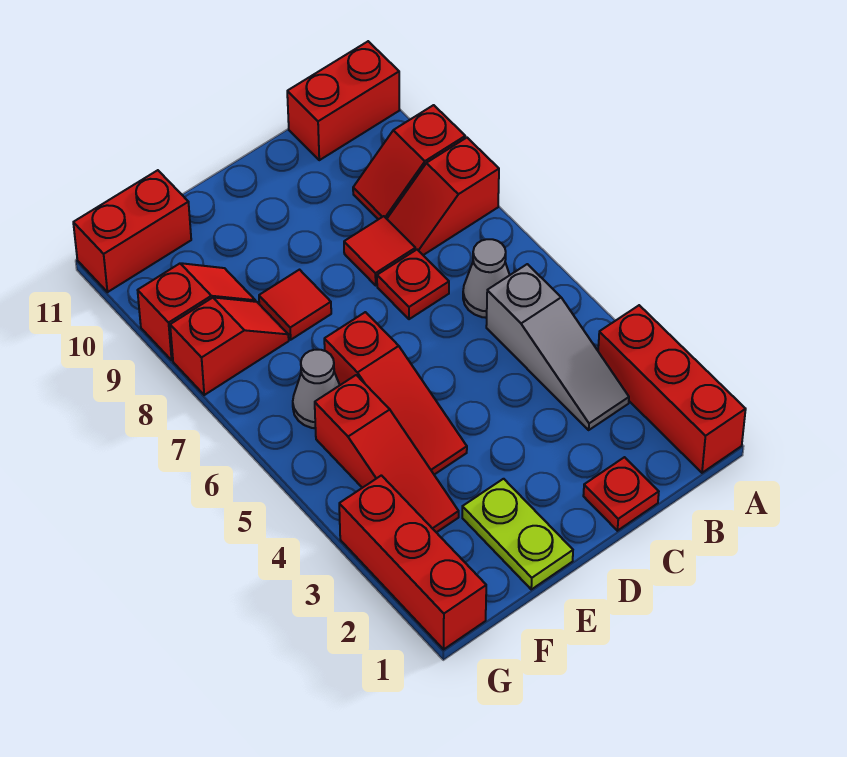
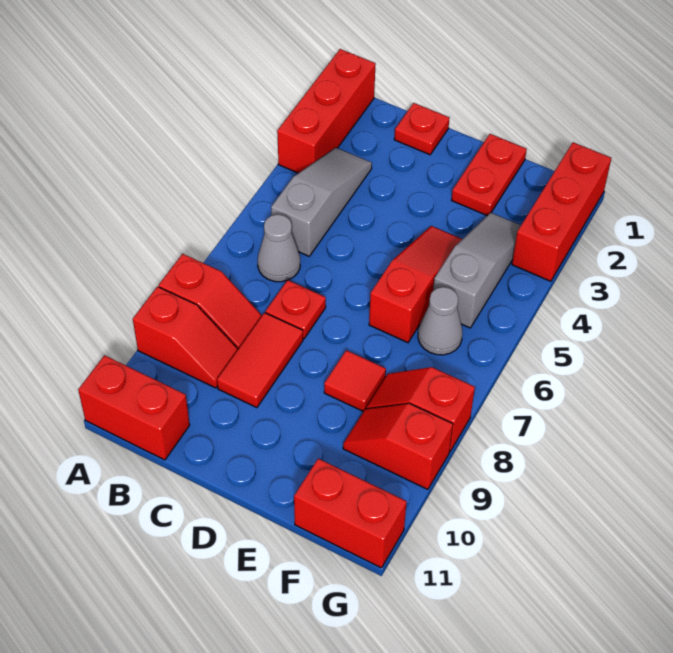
red 1x1 tile [344,216,415,285] -> red 1x2 tile [217,313,303,408]
lime 1x2 plate [462,479,573,589] -> red 1x2 plate [452,134,527,216]
red 1x3 slope [315,375,459,532] -> grey 1x3 slope [433,213,521,328]

